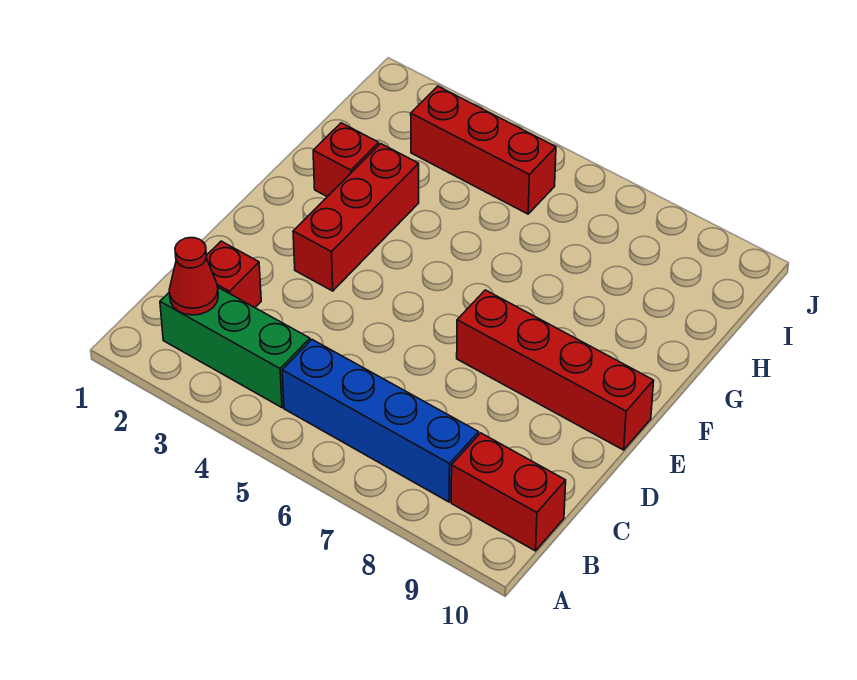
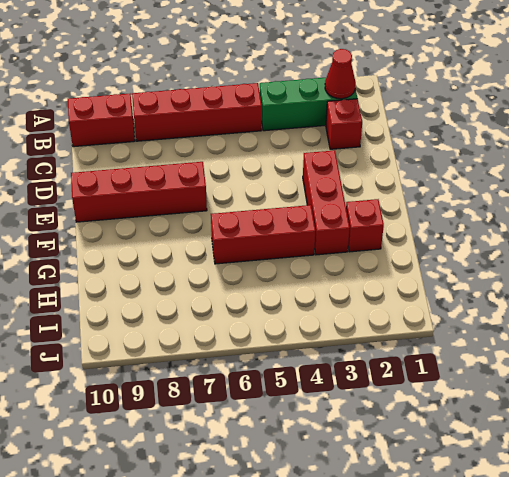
blue 1x4 brick [282,340,479,502] -> red 1x4 brick [132,83,262,141]
red 1x3 brick [411,86,556,214] -> red 1x3 brick moved to [211,205,315,264]

